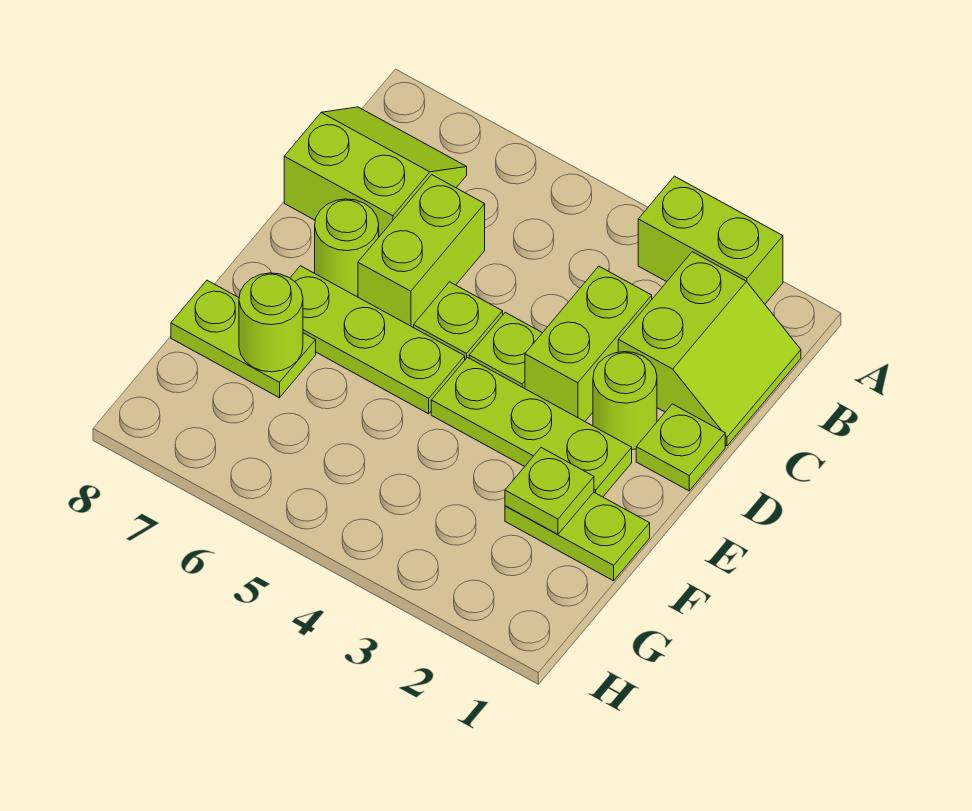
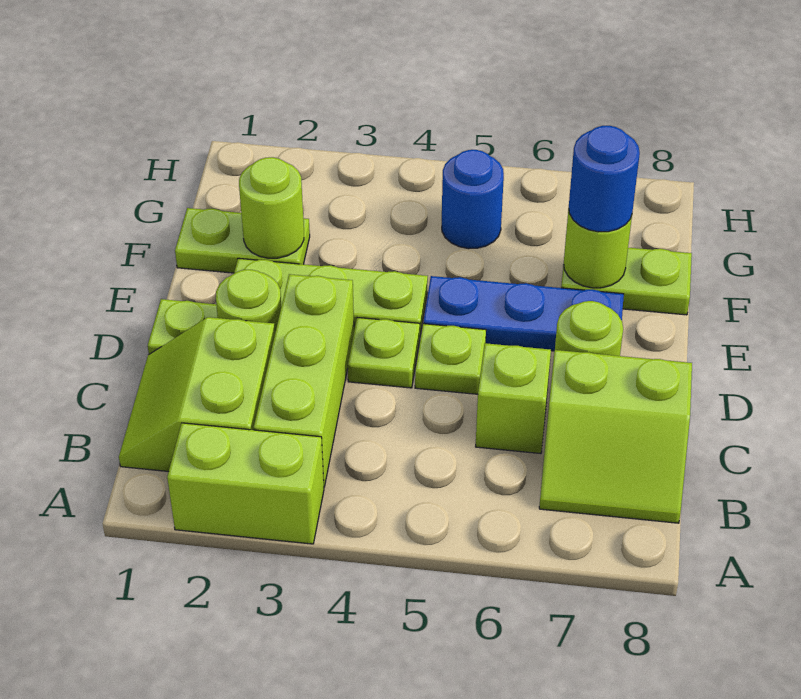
lime 1x2 brick [525,266,652,421] -> lime 1x3 brick [254,274,354,487]
lime 1x2 brick [358,175,485,328] -> lime 1x1 brick [476,343,551,454]
lime 1x3 plate [290,266,465,414] -> blue 1x3 plate [423,276,624,351]
lime 1x1 plate [505,448,594,534] -> lime 1x1 round brick [239,157,304,258]
none -> blue 1x1 round brick [569,126,640,232]
none -> blue 1x1 round brick [442,150,504,249]

